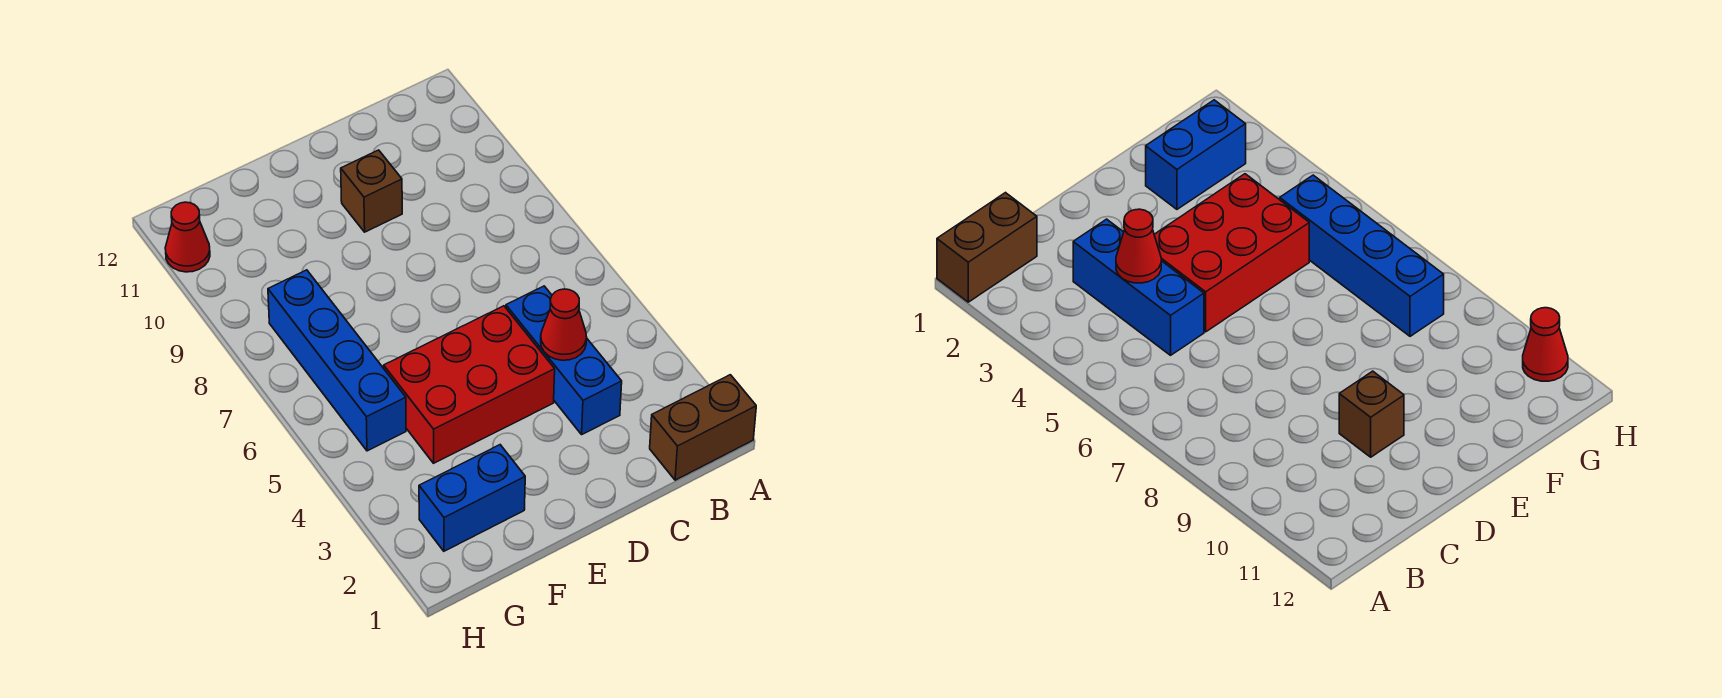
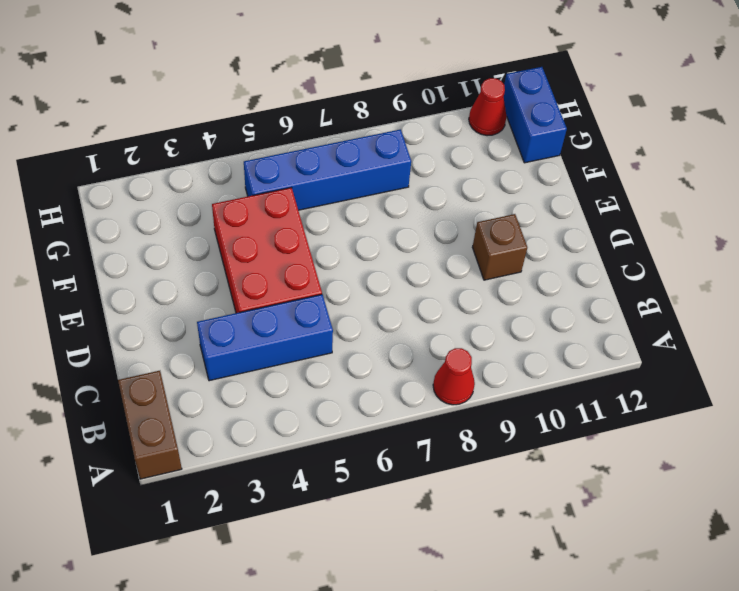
red 1x1 cone [541,289,587,360] -> red 1x1 cone moved to [433,348,475,405]
blue 1x2 brick [419,445,525,551] -> blue 1x2 brick moved to [503,67,567,163]

